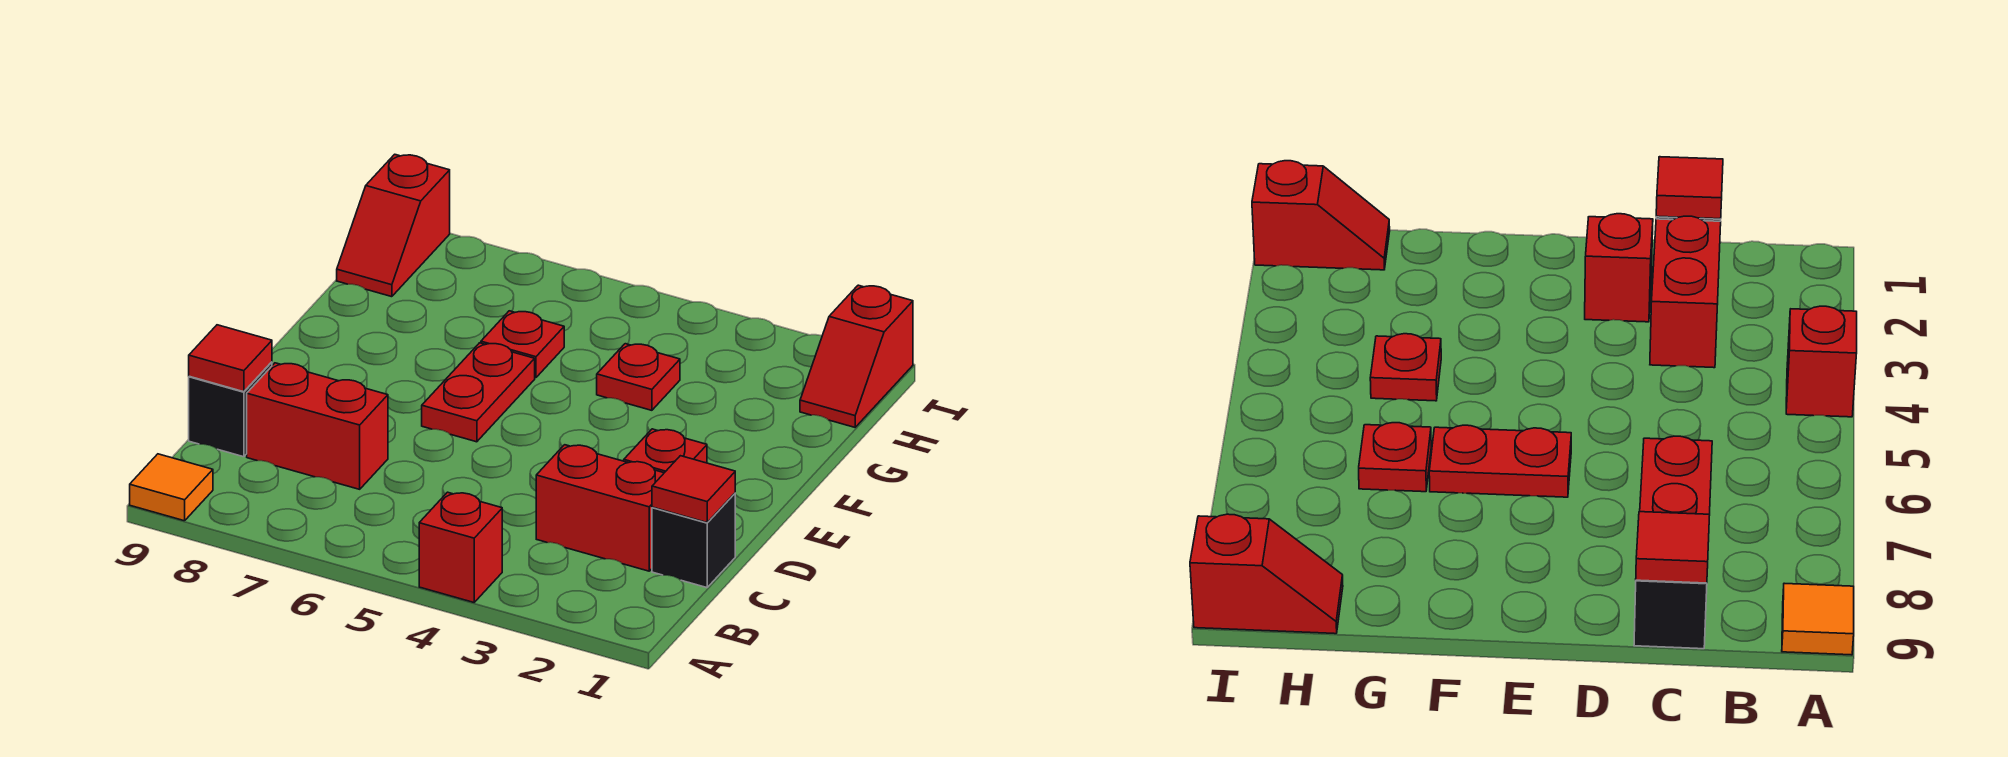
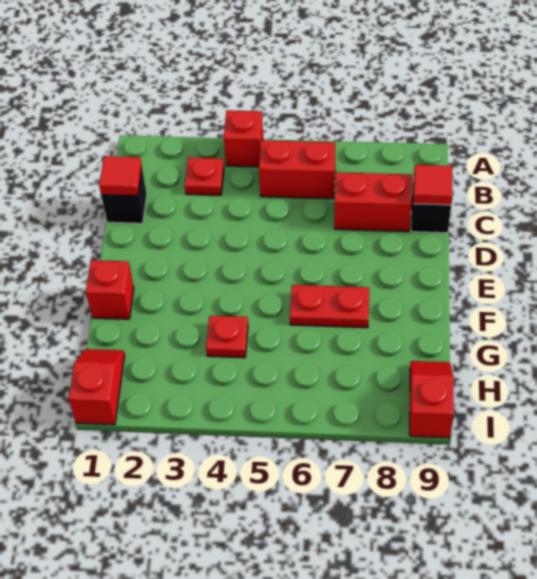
orange 1x1 tile [130,454,213,521] -> none
red 1x2 brick [536,445,664,571] -> red 1x2 brick moved to [259,140,336,199]
red 1x1 brick [624,429,707,473] -> red 1x1 brick moved to [86,260,134,319]
red 1x2 plate [422,343,535,442] -> red 1x2 plate turned to [290,285,370,328]
red 1x1 plate [481,311,564,378] -> red 1x1 plate moved to [185,157,224,195]

